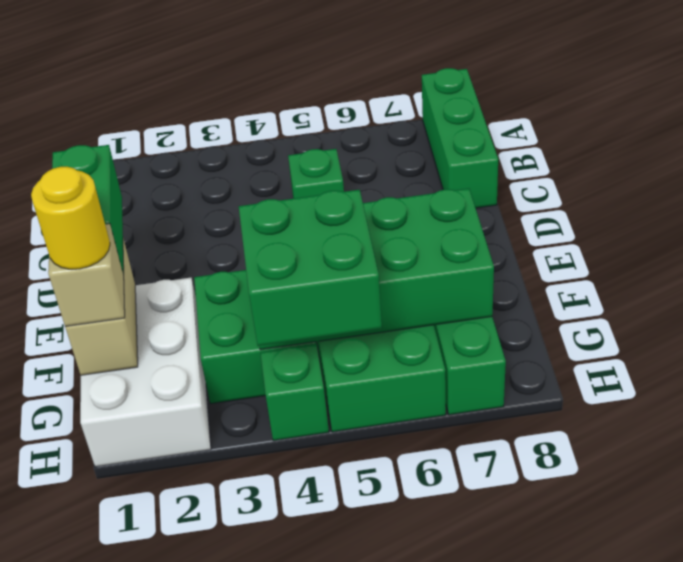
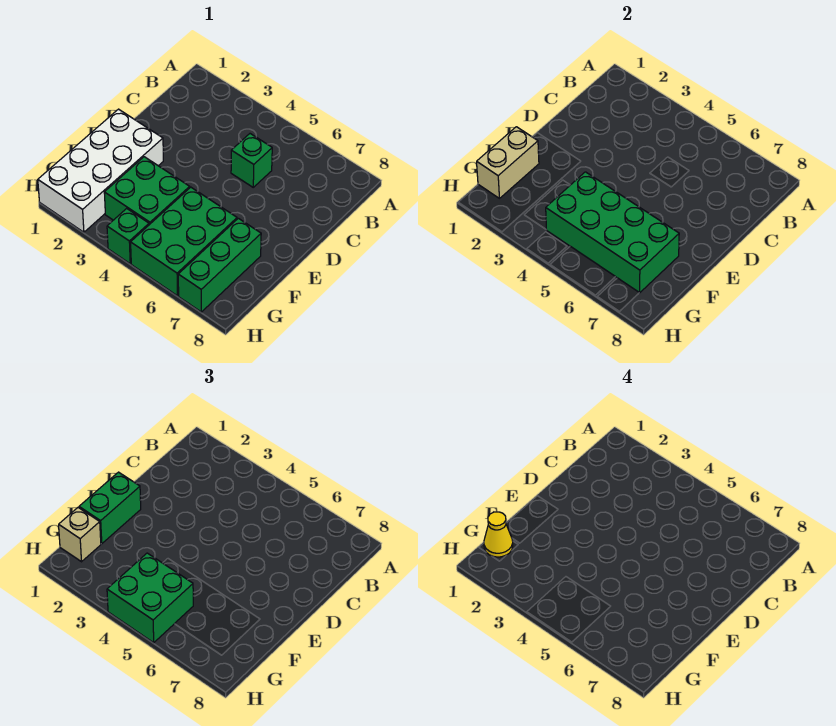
green 1x3 brick [422,68,498,208] -> none
white 2x3 brick [80,278,211,467] -> white 2x4 brick [38,109,163,232]
yellow 1x1 round brick [31,167,110,269] -> yellow 1x1 cone [484,512,513,557]

